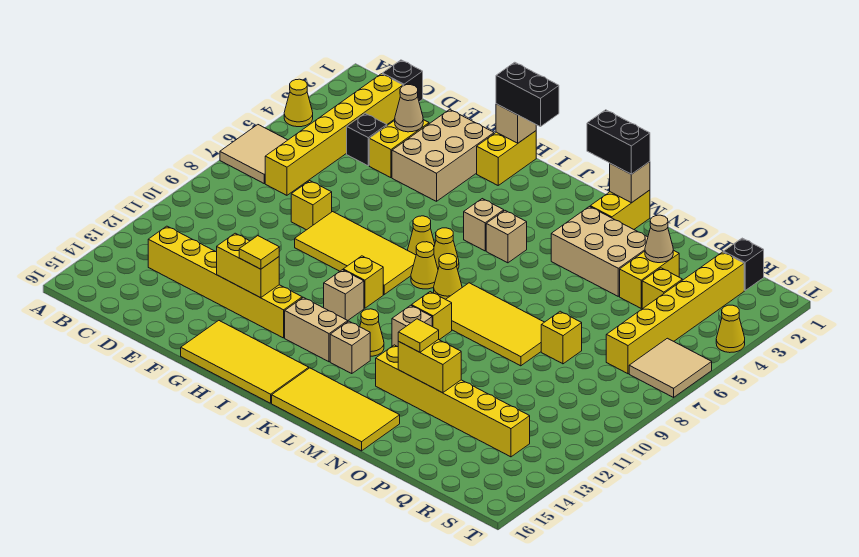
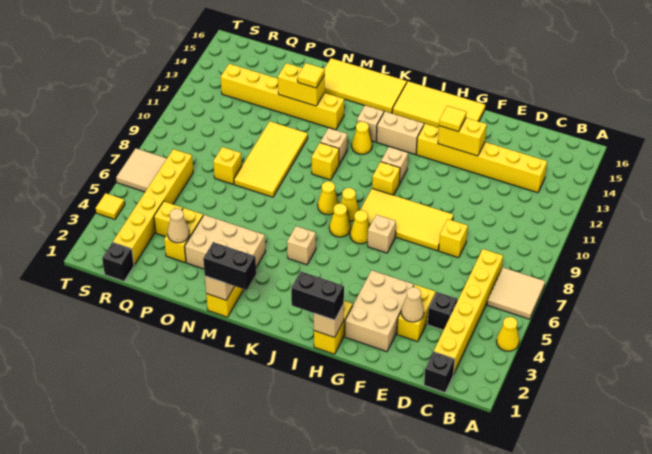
tan 1x1 brick [464,199,504,251] -> tan 1x1 brick moved to [368,215,396,253]
yellow 2x4 tile [446,283,544,366] -> yellow 2x4 tile turned to [234,121,308,197]
yellow 1x1 cone [716,305,745,353] -> yellow 1x1 tile [96,193,125,219]

